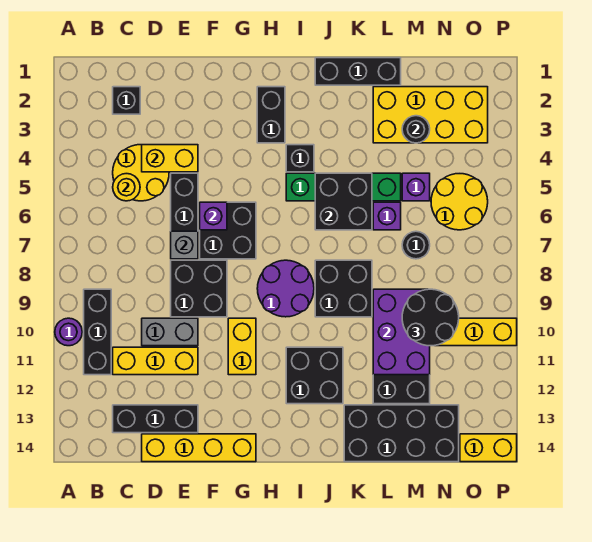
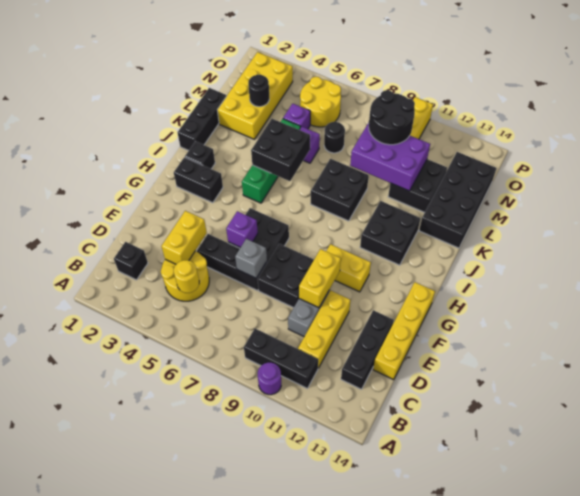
purple 2x2 round brick [257,260,314,317] -> none
black 1x1 brick [286,145,314,172] -> black 1x1 brick moved to [185,141,215,169]
yellow 1x2 brick [460,434,517,462] -> yellow 1x2 brick moved to [299,249,341,308]

